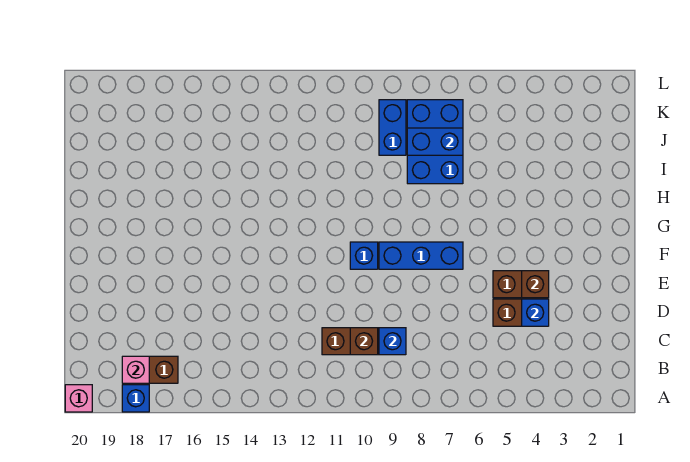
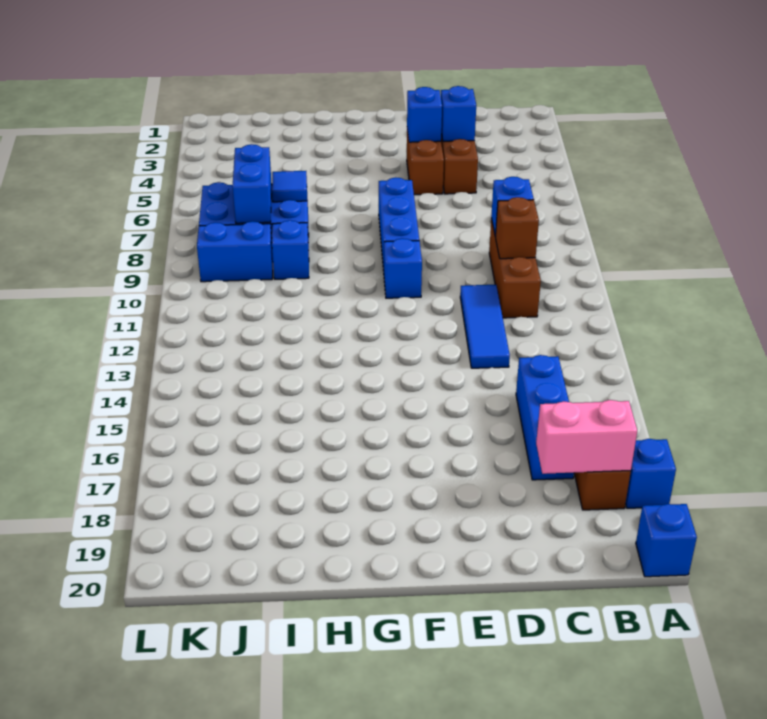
pink 1x1 brick [65,385,92,412] -> blue 1x1 brick [636,504,697,577]
pink 1x1 brick [122,356,149,383] -> pink 1x2 brick [536,400,637,474]
none -> blue 1x3 brick [516,355,574,480]
none -> blue 1x3 tile [460,285,510,368]
brown 1x1 brick [522,271,549,298] -> blue 1x1 brick [407,87,442,142]
none -> blue 1x1 tile [272,171,307,202]
none -> blue 1x1 brick [272,220,309,279]

